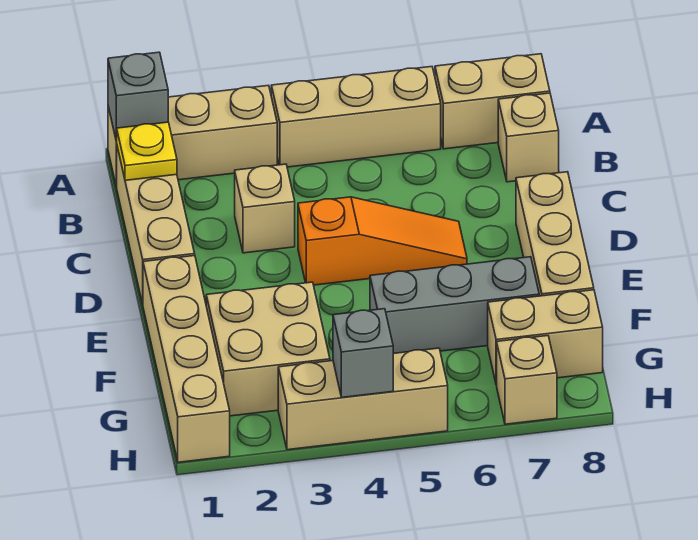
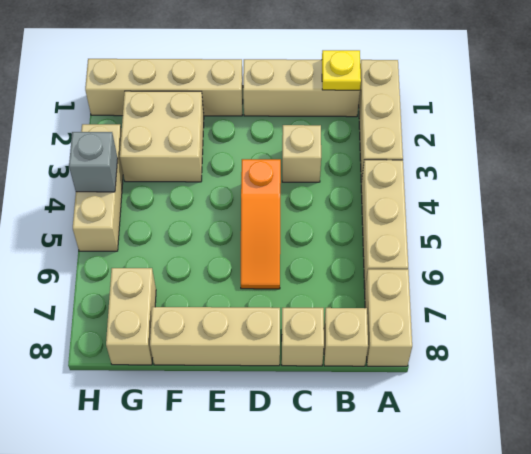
grey 1x1 brick [108,52,168,141] -> none
grey 1x3 brick [370,257,539,353] -> none
tan 1x1 brick [497,336,557,424] -> tan 1x1 brick moved to [282,308,324,366]

